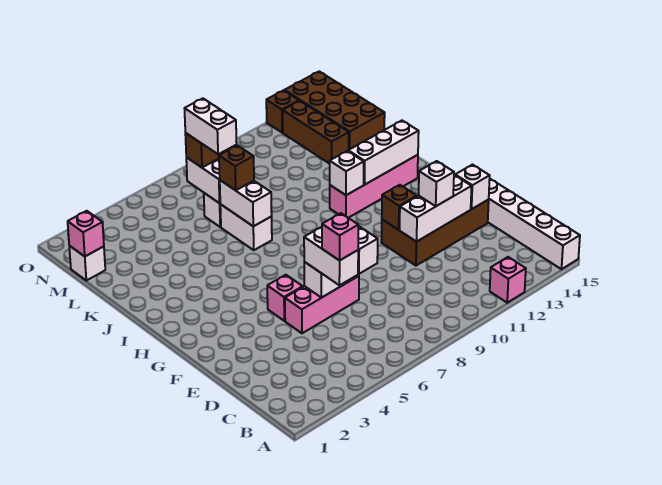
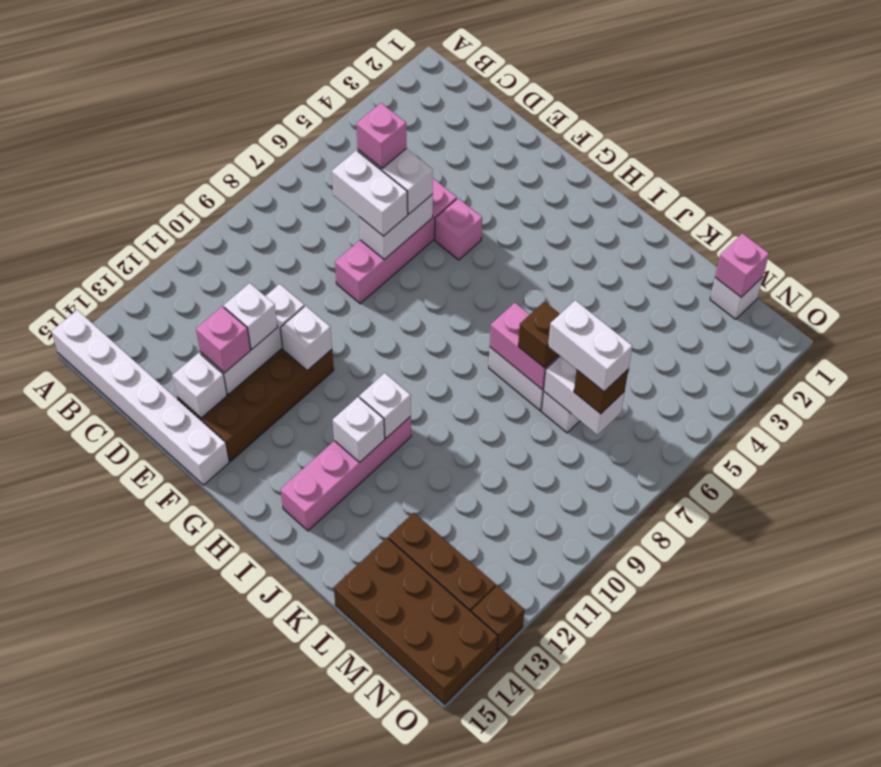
pink 1x1 brick [490,257,526,303] -> pink 1x1 brick moved to [196,306,251,373]
pink 1x3 brick [285,276,359,333] -> pink 1x4 brick [335,178,457,304]
brown 1x1 brick [382,185,417,230] -> white 1x1 brick [280,306,332,370]
white 1x3 brick [348,121,419,185] -> white 1x1 brick [333,397,385,462]
white 1x2 brick [220,180,272,226] -> pink 1x2 brick [490,303,560,390]

